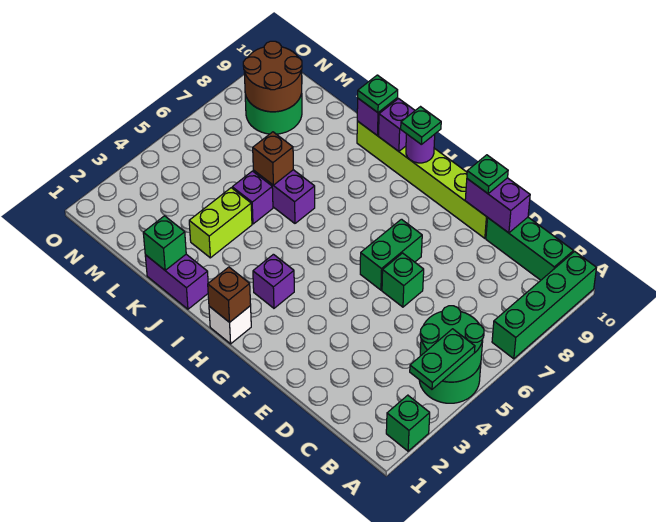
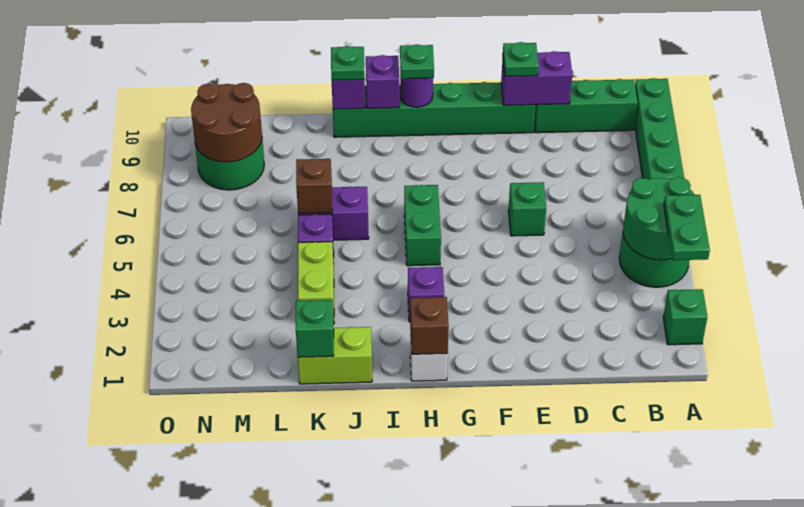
lime 1x6 brick [357,121,488,238] -> green 1x6 brick [333,82,536,137]
green 1x2 brick [360,219,422,290] -> green 1x2 brick moved to [404,185,441,266]
purple 1x2 brick [145,254,208,309] -> lime 1x2 brick [298,327,372,384]

